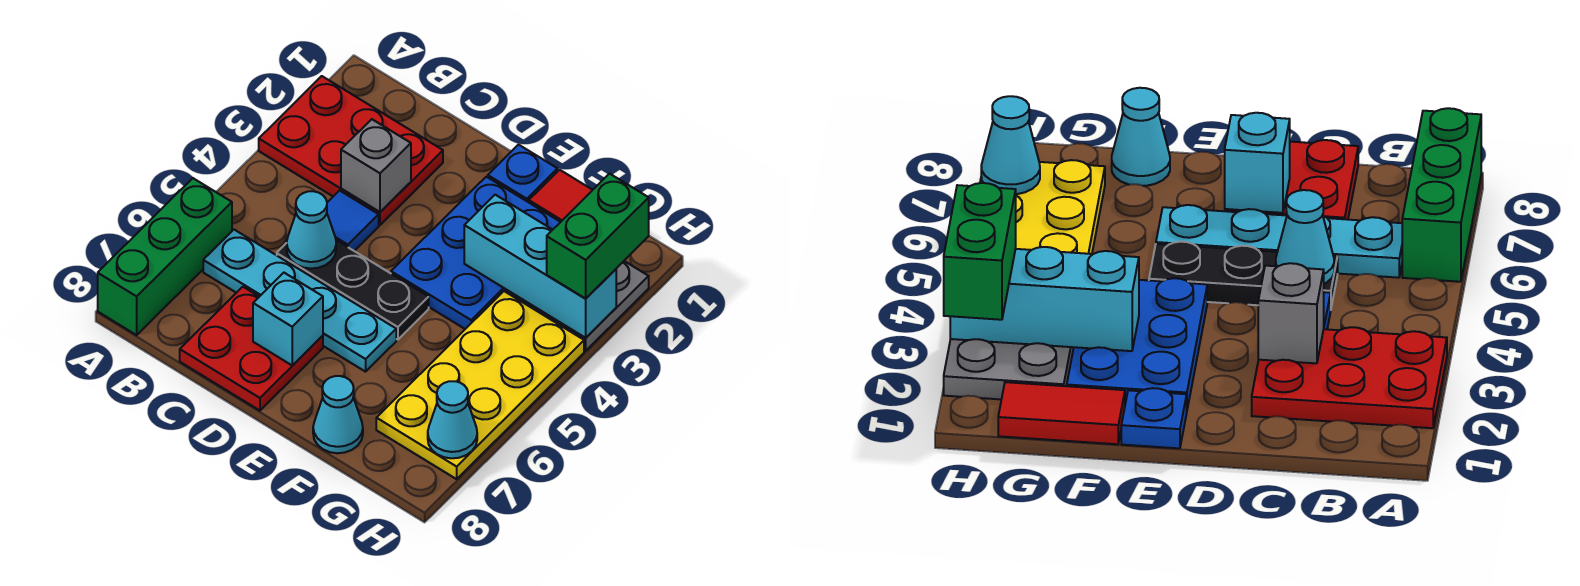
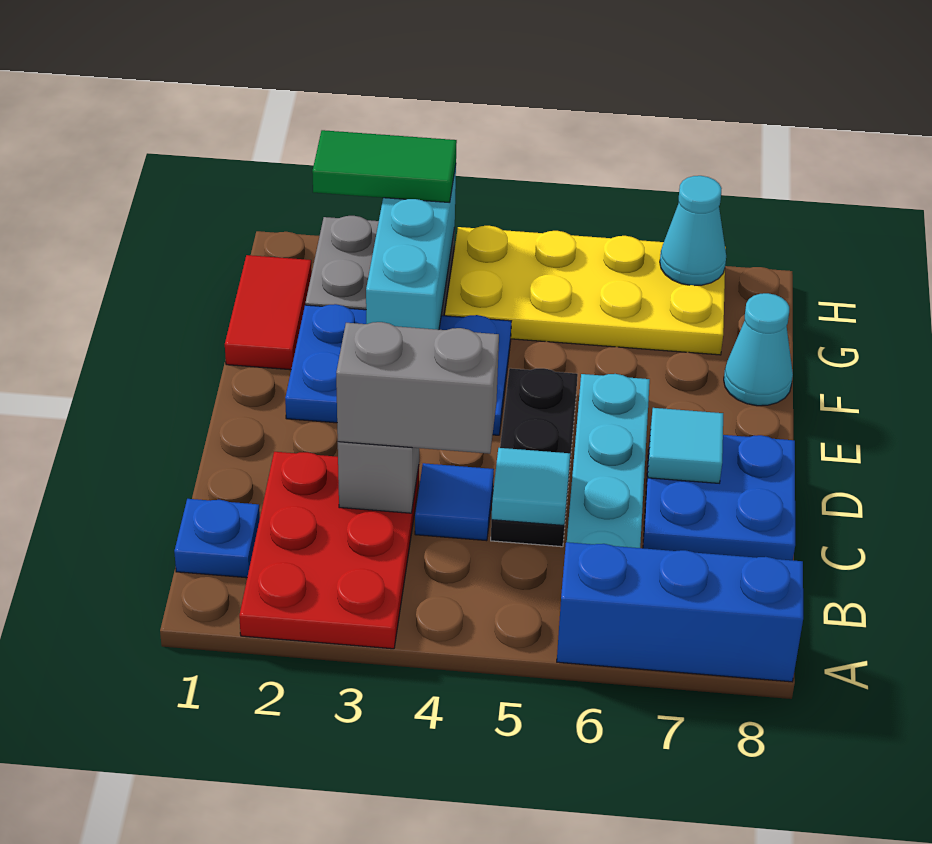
green 1x3 brick [98,178,232,335] -> blue 1x3 brick [557,542,803,682]
none -> grey 1x2 brick [336,322,499,454]
cyan 1x1 cone [287,191,336,269] -> cyan 1x1 tile [492,448,570,525]
red 2x2 plate [180,287,323,411] -> blue 2x2 plate [643,435,795,560]
cyan 1x1 brick [253,273,323,365] -> cyan 1x1 tile [648,408,723,483]
blue 1x1 plate [488,145,558,202] -> blue 1x1 plate moved to [174,499,260,578]
green 1x2 brick [547,174,649,299] -> green 1x2 tile [312,130,457,203]

